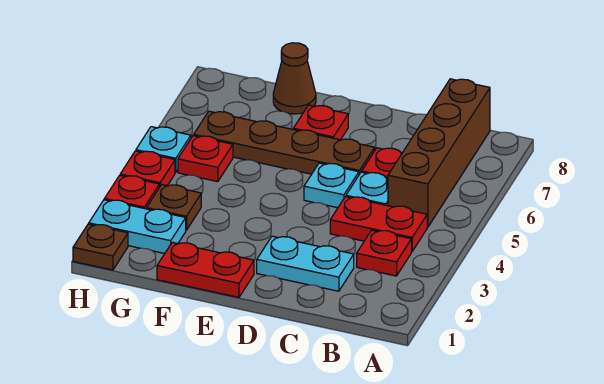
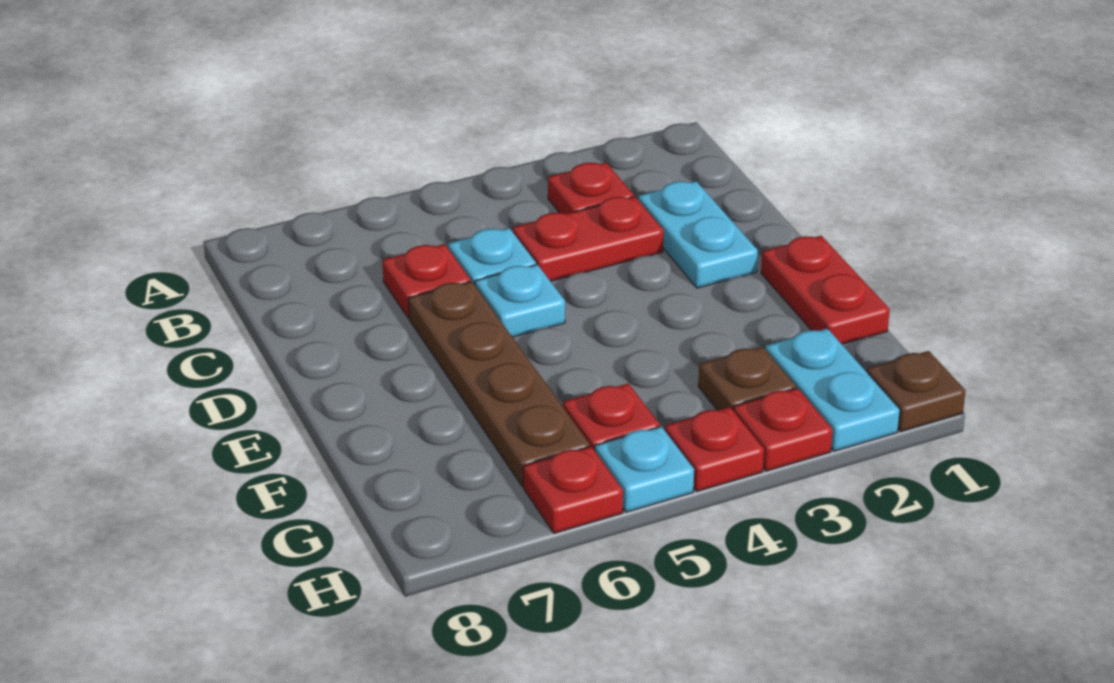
red 1x2 plate [330,197,427,251] -> red 1x2 plate turned to [512,197,664,281]
brown 1x4 brick [388,79,490,227] -> none
red 1x1 plate [293,105,348,140] -> red 1x1 plate moved to [523,447,623,533]
brown 1x1 cone [273,43,316,114] -> none

